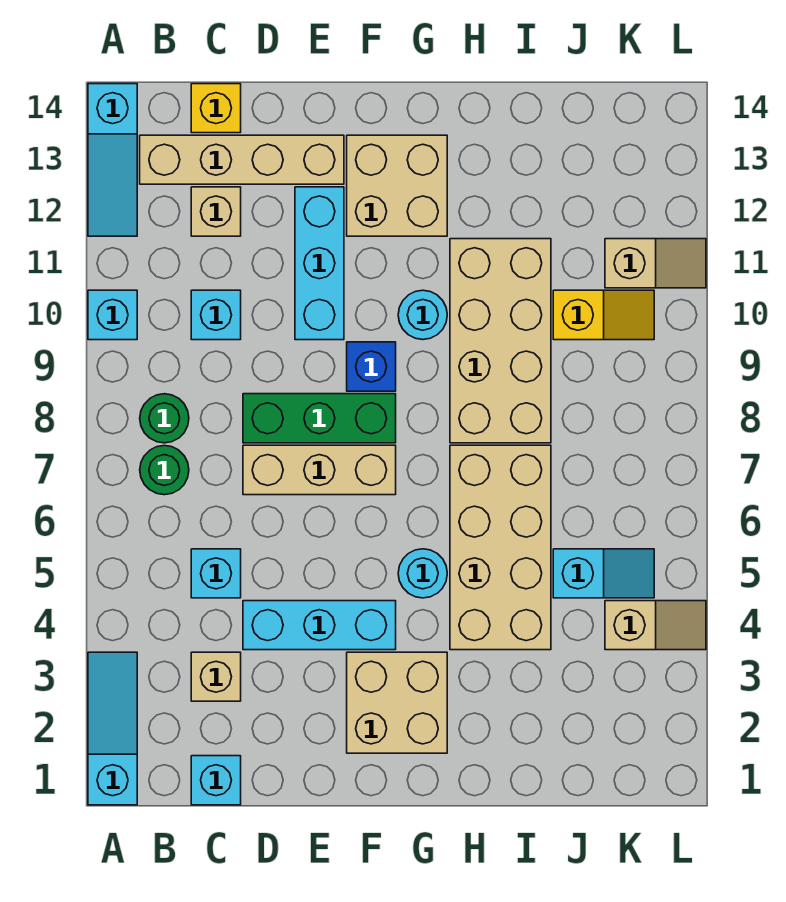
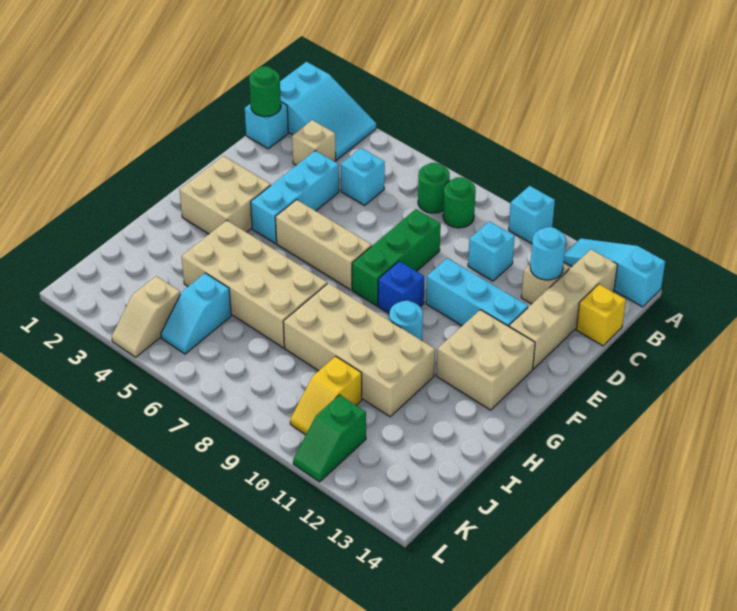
cyan 1x3 slope [88,652,137,805] -> cyan 2x3 slope [280,62,376,160]
none -> green 1x1 round brick [249,66,281,117]
tan 1x3 brick [243,445,396,495] -> tan 1x3 brick turned to [275,200,372,290]
cyan 1x1 round brick [398,549,447,598] -> cyan 1x1 round brick moved to [530,227,566,280]
tan 1x2 slope [605,239,706,288] -> green 1x2 slope [293,395,366,482]

